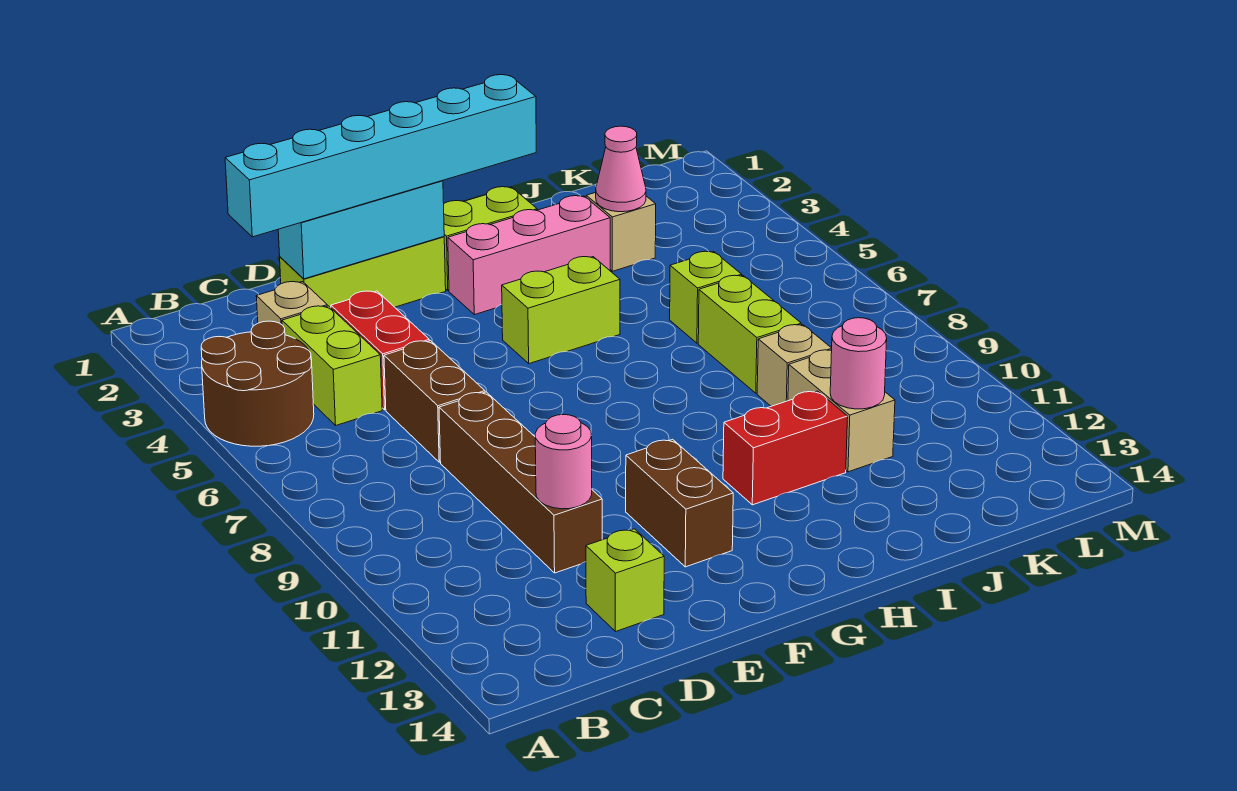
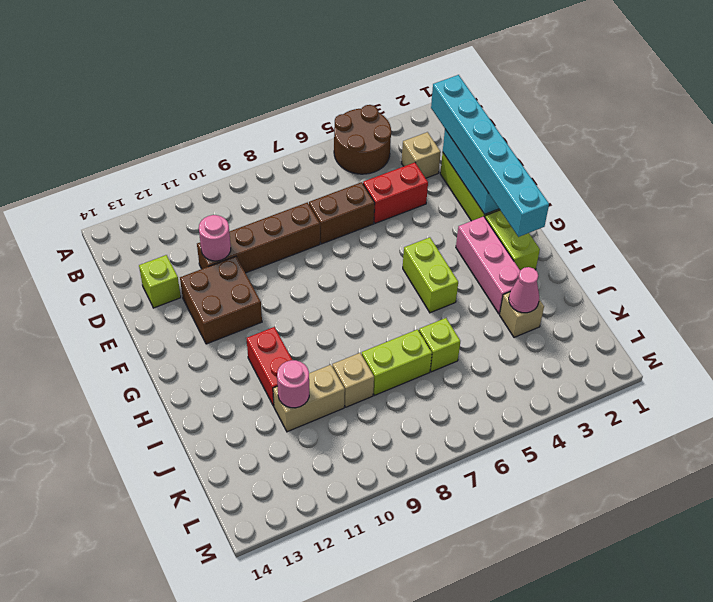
lime 1x2 brick [282,306,382,425] -> none
brown 1x2 brick [626,439,733,567] -> brown 2x2 brick [180,256,262,344]

